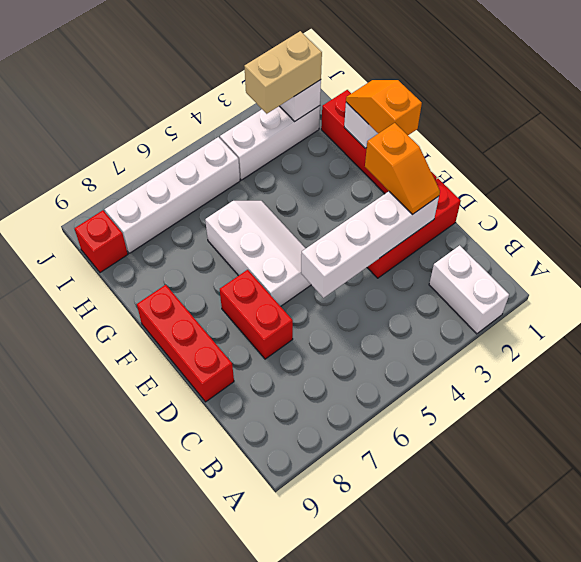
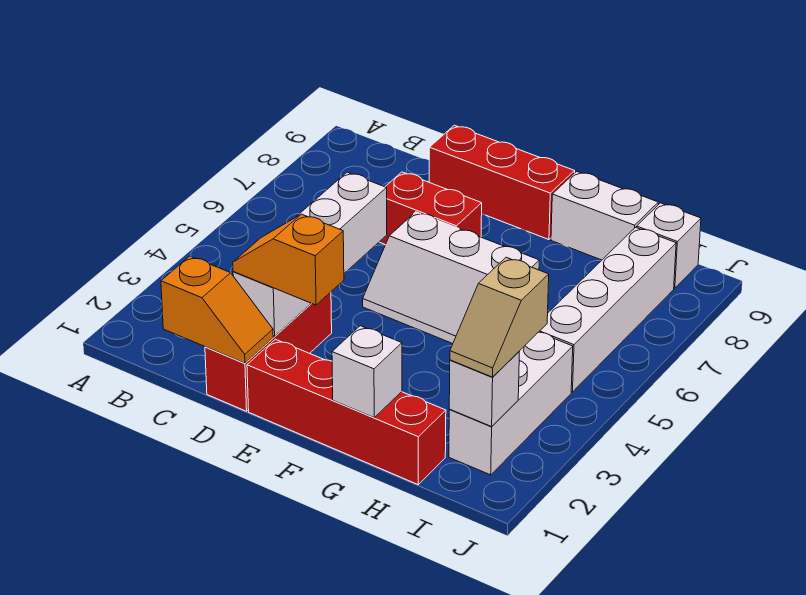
white 1x2 brick [429,245,509,334] -> white 1x2 brick moved to [551,171,658,260]
orange 1x2 slope [346,80,422,135] -> orange 1x2 slope moved to [161,256,273,363]
tan 1x2 brick [244,31,322,114] -> tan 1x2 slope [450,257,549,377]
red 1x1 brick [74,210,128,273] -> white 1x1 brick [637,203,701,288]

